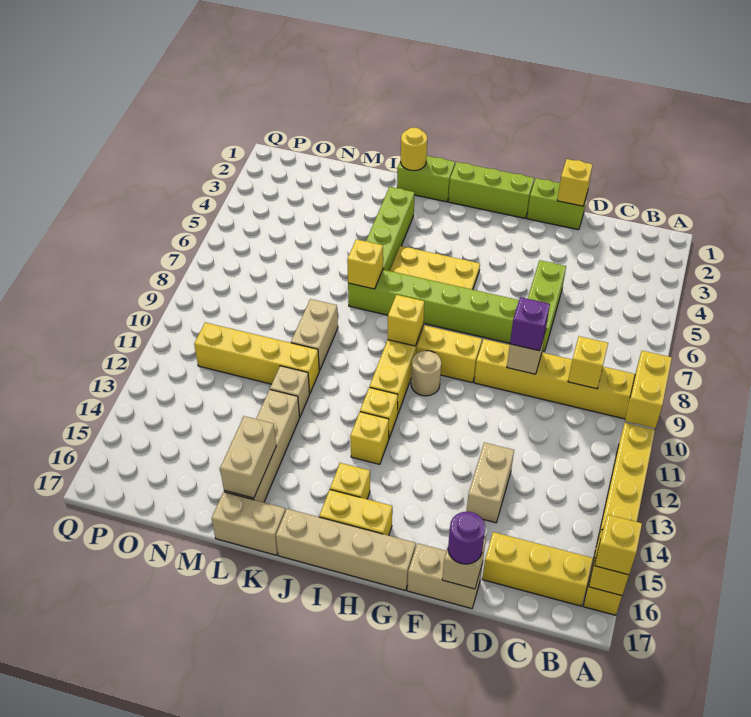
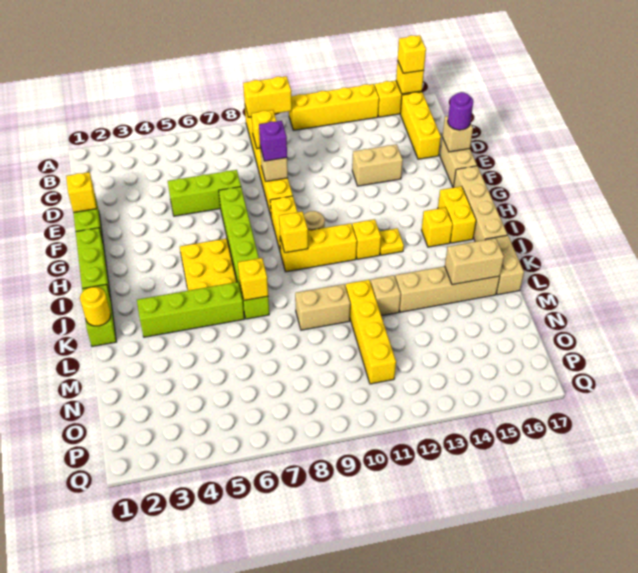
yellow 1x1 brick [350,412,389,464] -> yellow 1x1 plate [379,228,404,255]

